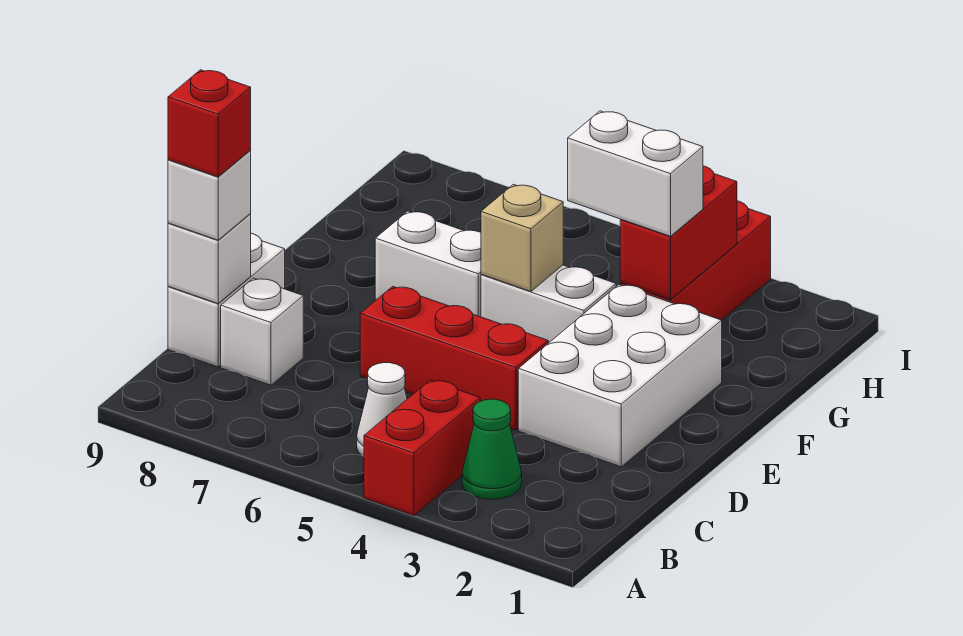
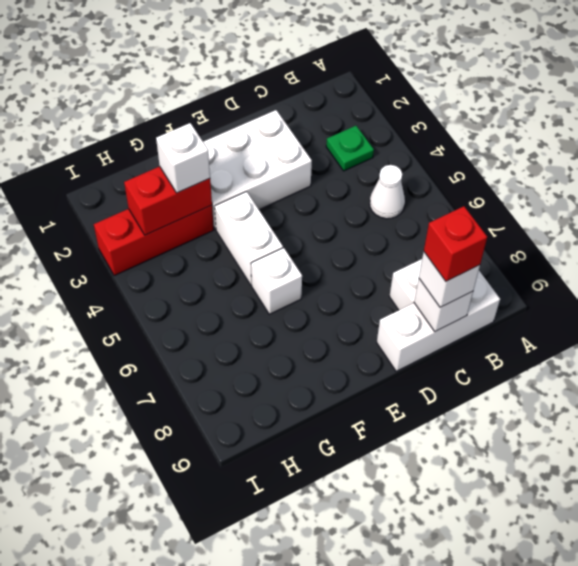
red 1x2 brick [364,380,480,516] -> none
green 1x1 cone [462,399,522,499] -> green 1x1 plate [326,126,374,171]
white 1x2 brick [168,233,285,367] -> white 1x3 brick [377,271,500,371]
red 1x3 brick [360,286,548,430] -> none
tan 1x1 brick [481,184,563,291] -> none
white 1x2 brick [375,211,481,317] -> white 1x1 brick [251,248,302,314]
white 1x2 brick [568,111,703,236] -> white 1x1 brick [156,123,210,193]

